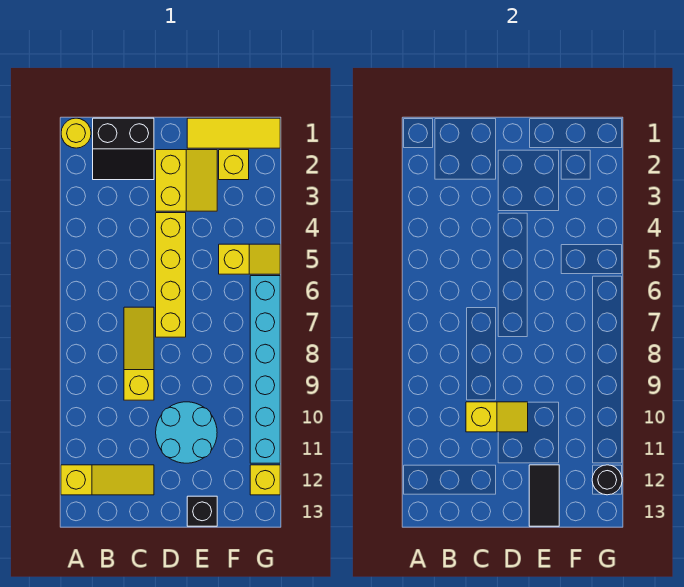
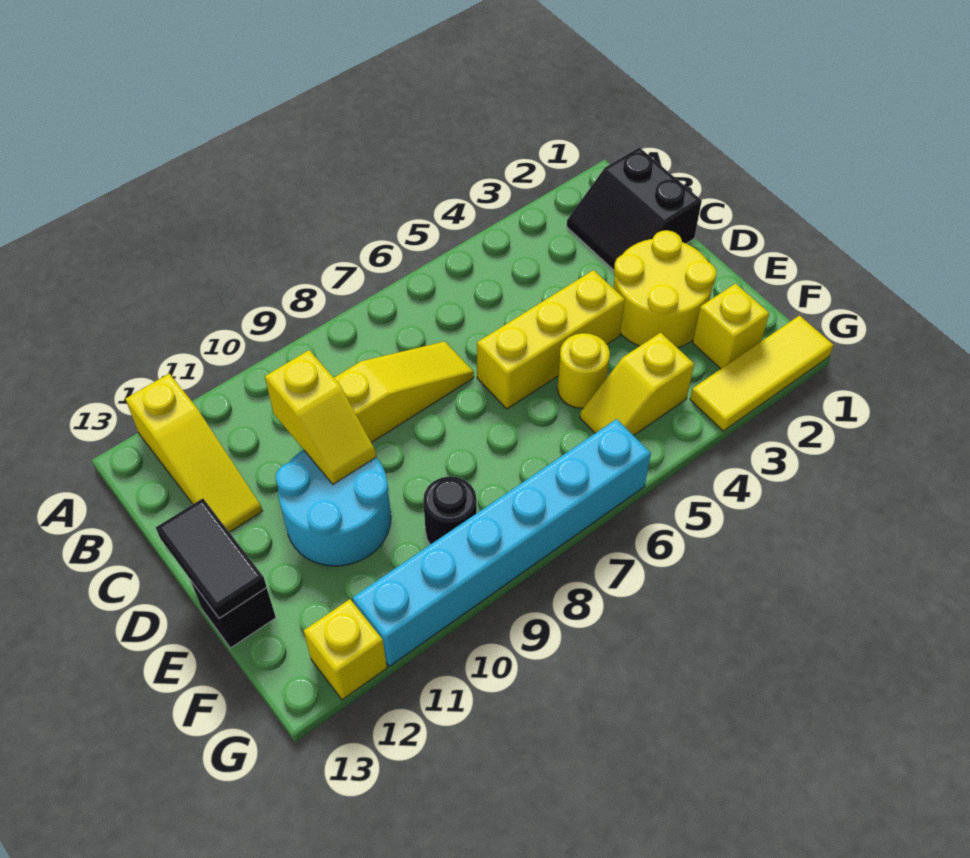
yellow 1x1 round brick [61,118,91,148] -> yellow 1x1 round brick moved to [557,333,610,408]
yellow 2x2 slope [156,150,217,211] -> yellow 2x2 round brick [613,230,716,348]
yellow 1x4 brick [156,213,186,337] -> yellow 1x3 brick [477,270,625,409]
yellow 1x3 tile [187,118,280,148] -> yellow 1x3 tile turned to [690,316,833,431]
black 1x2 tile [529,465,559,526] -> black 1x2 tile turned to [156,498,267,618]
yellow 1x2 slope [219,244,280,274] -> yellow 1x2 slope turned to [580,333,694,436]
black 1x1 round brick [592,465,622,495] -> black 1x1 round brick moved to [423,476,477,545]

